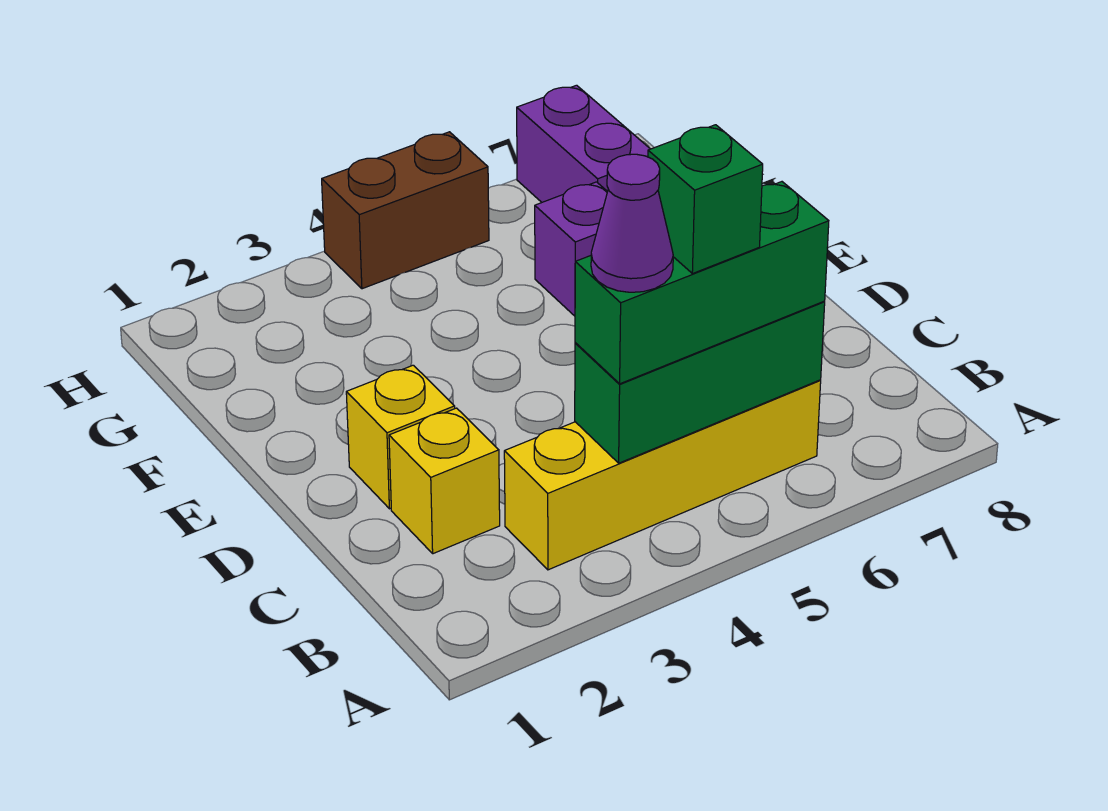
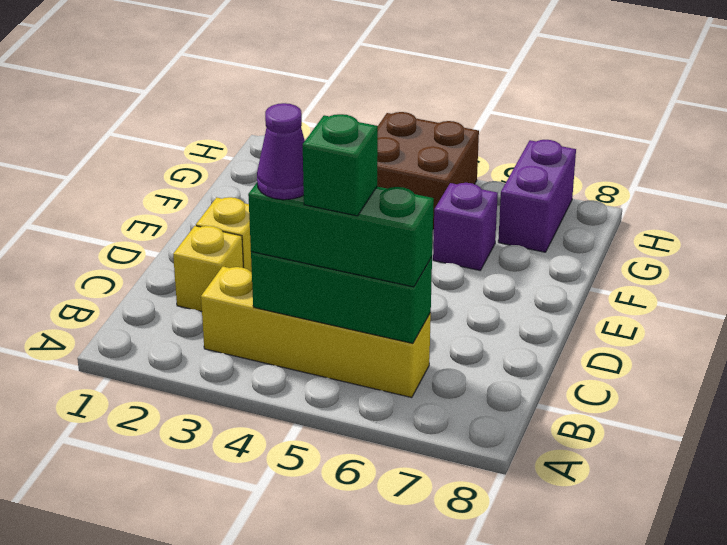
brown 1x2 brick [322,132,489,289] -> brown 2x2 brick [377,112,479,229]

